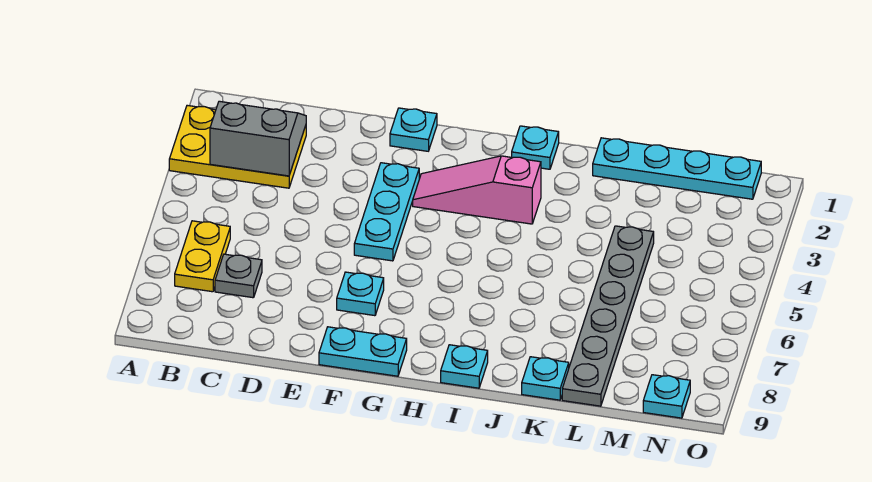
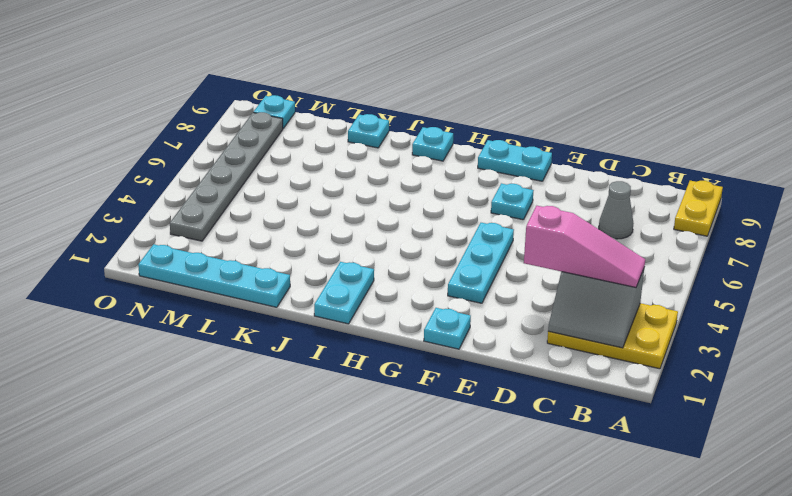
yellow 1x2 plate [175,221,230,292] -> yellow 1x2 plate moved to [674,181,723,236]
grey 1x1 plate [215,254,262,298] -> grey 1x1 cone [599,181,634,239]
pink 1x3 slope [413,156,541,224] -> pink 1x3 slope moved to [524,206,645,287]
cyan 1x1 plate [512,126,559,169] -> cyan 1x2 plate [314,262,374,324]
grey 1x6 plate [562,226,654,406] -> grey 1x6 plate moved to [170,112,283,241]

